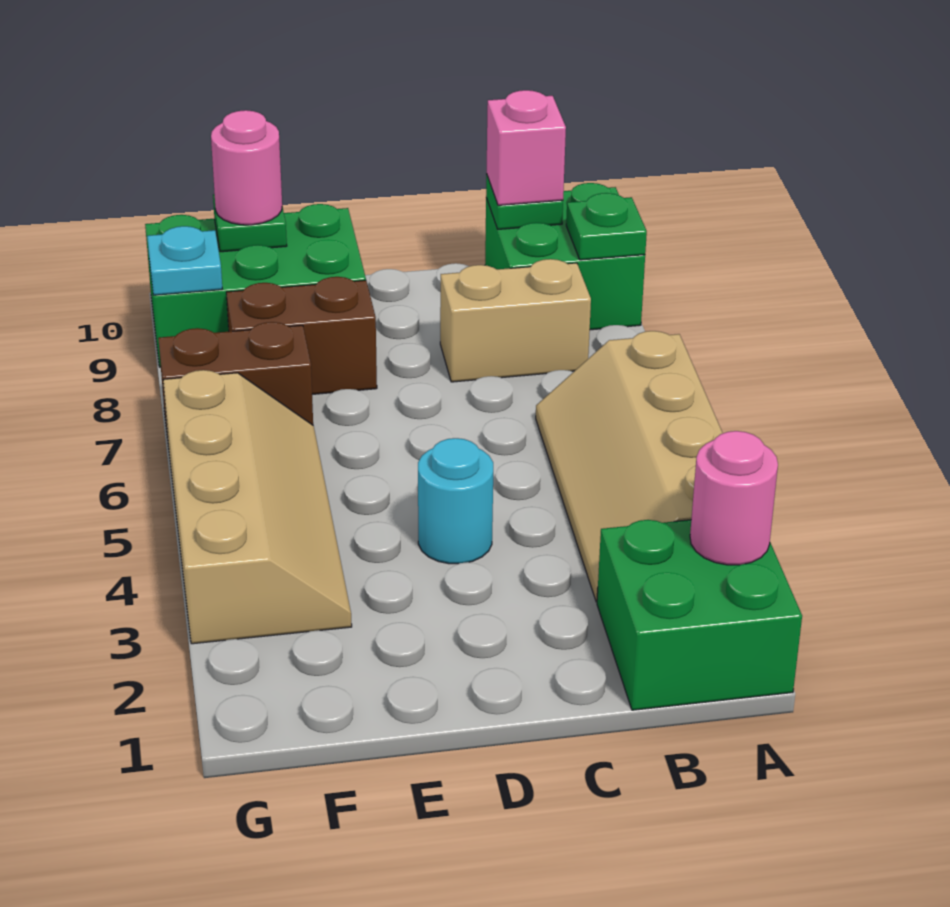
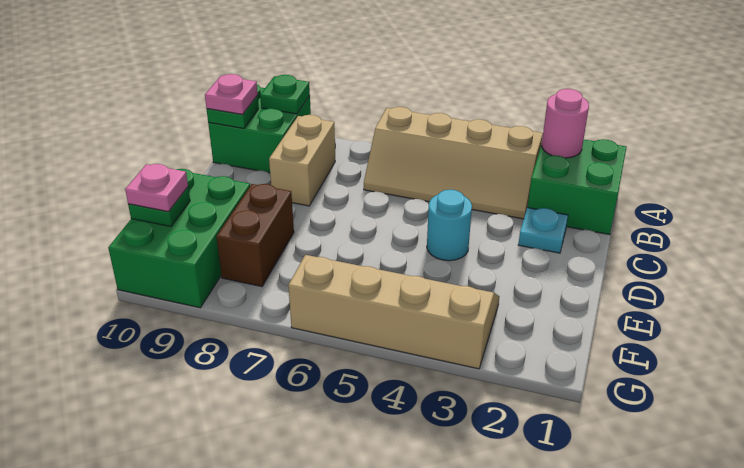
pink 1x1 brick [487,90,566,205] -> pink 1x1 plate [205,74,258,114]
brown 1x2 brick [158,322,313,438] -> none
pink 1x1 round brick [211,110,282,225] -> pink 1x1 plate [125,164,188,212]
cyan 1x1 plate [147,226,222,295] -> cyan 1x1 plate moved to [518,208,568,253]

